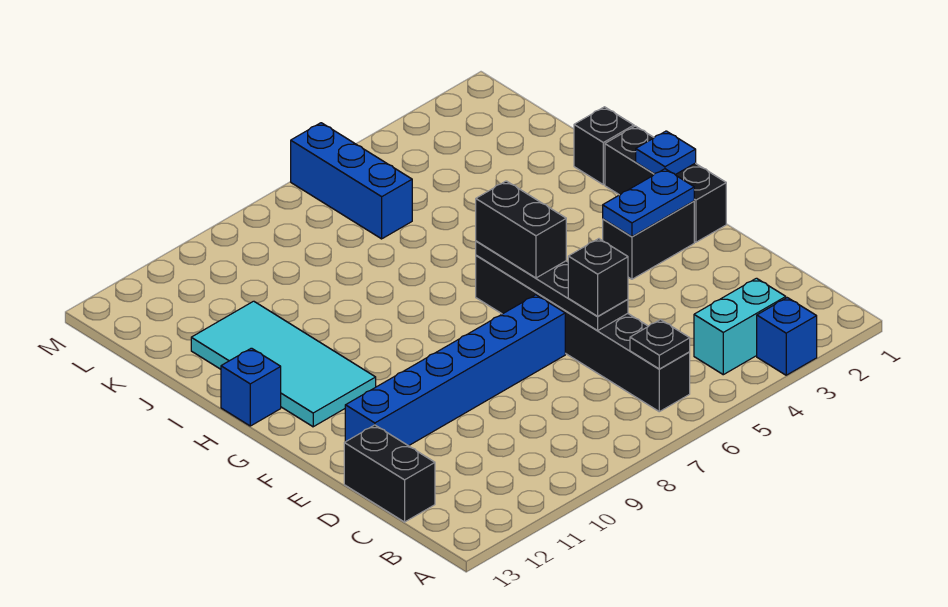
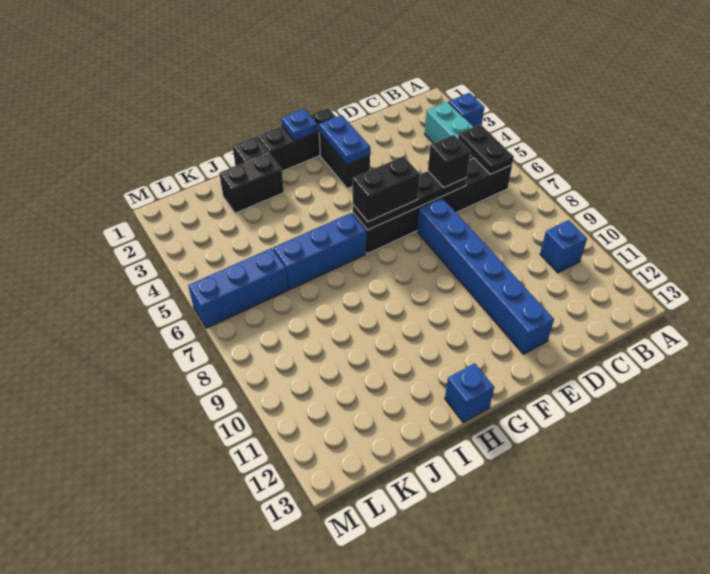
black 1x1 plate [630,320,690,369] -> black 1x2 plate [458,124,514,175]
none -> blue 1x1 brick [540,220,587,273]
black 1x2 brick [344,425,435,522] -> black 1x2 brick moved to [219,153,284,213]
cyan 2x4 tile [191,301,376,427] -> none
none -> blue 1x3 brick [273,213,366,290]

